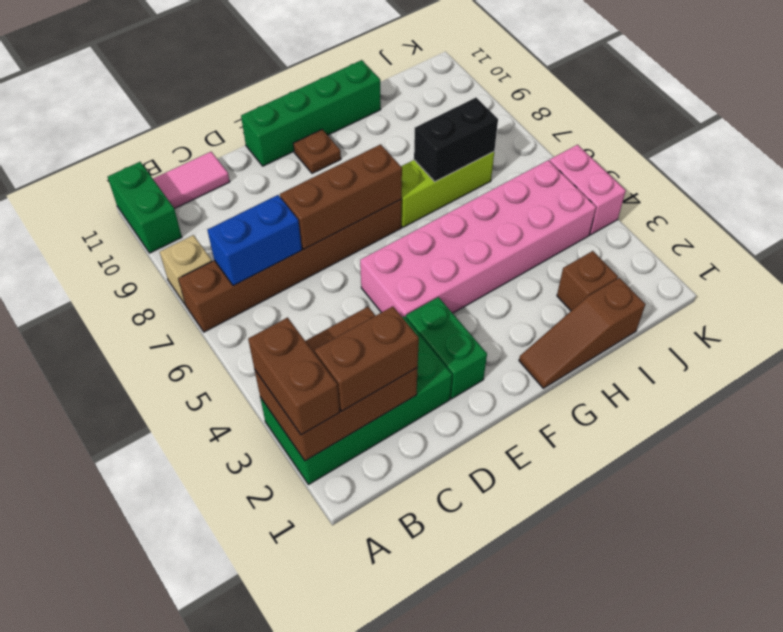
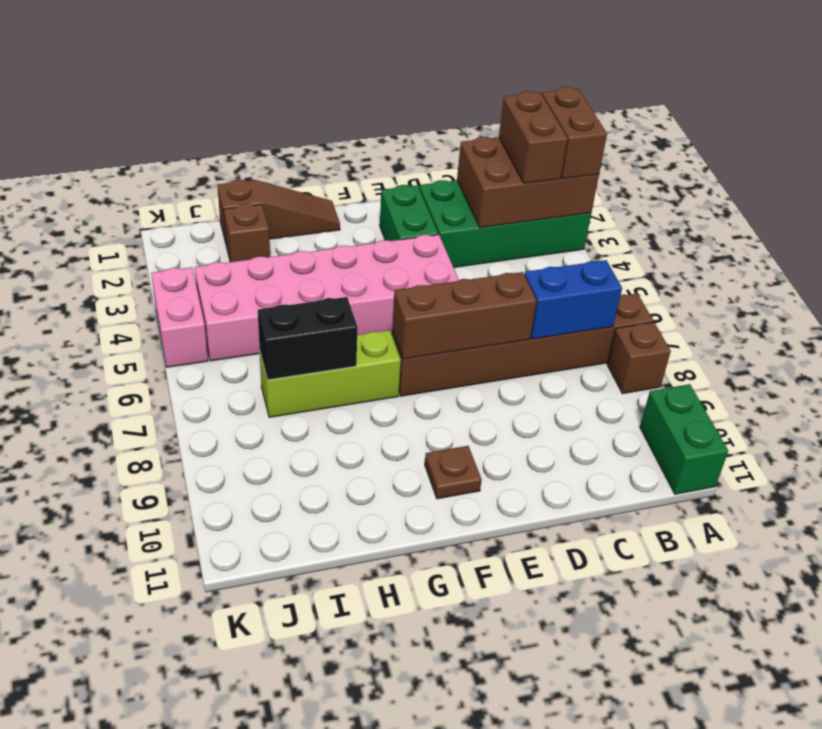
tan 1x1 brick [160,235,212,305] -> brown 1x1 brick [607,322,671,394]
brown 1x2 brick [315,306,419,411] -> brown 1x2 brick turned to [499,91,568,183]
pink 1x2 tile [153,152,230,209] -> none
green 1x4 brick [241,60,381,166] -> none

